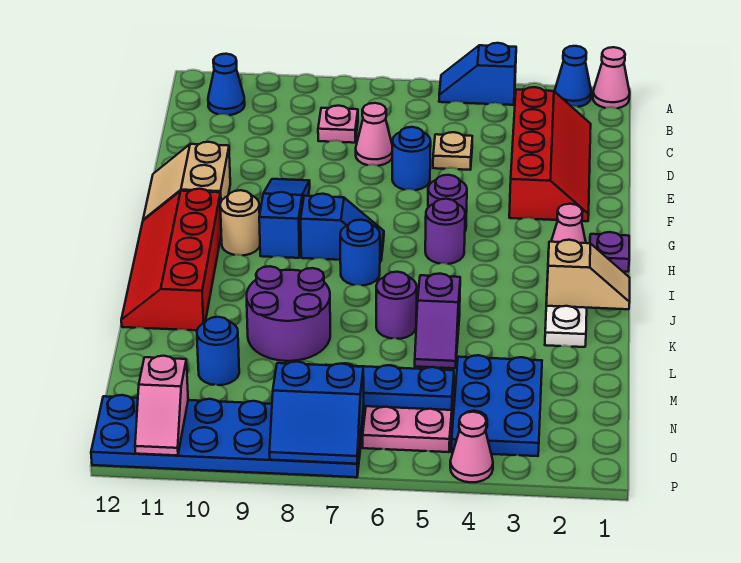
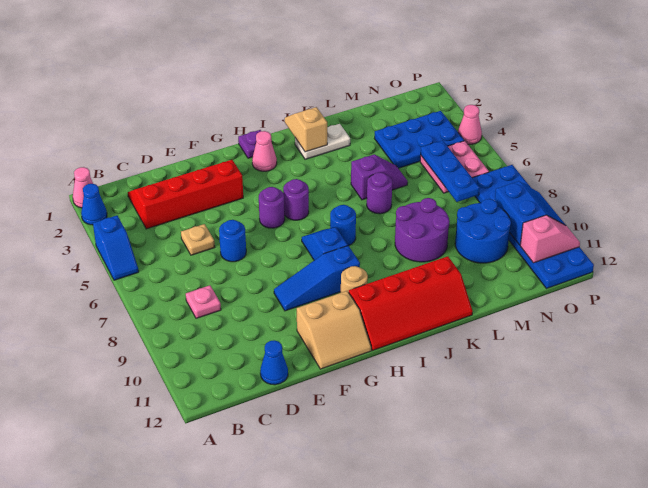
blue 1x1 cone [208,54,245,115] -> blue 1x1 cone moved to [260,340,288,385]
pink 1x1 cone [356,103,392,166] -> none
blue 1x1 round brick [197,317,239,385] -> blue 2x2 round brick [455,199,511,263]
blue 2x2 slope [269,362,364,464] -> blue 2x2 slope moved to [495,181,565,245]

